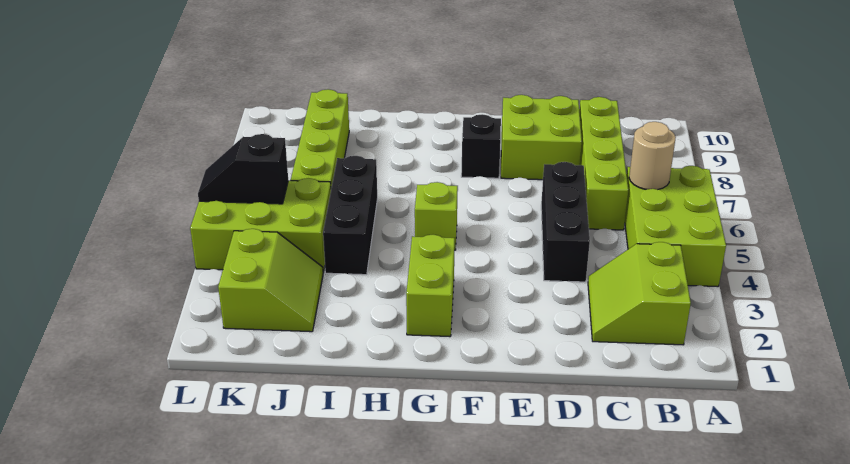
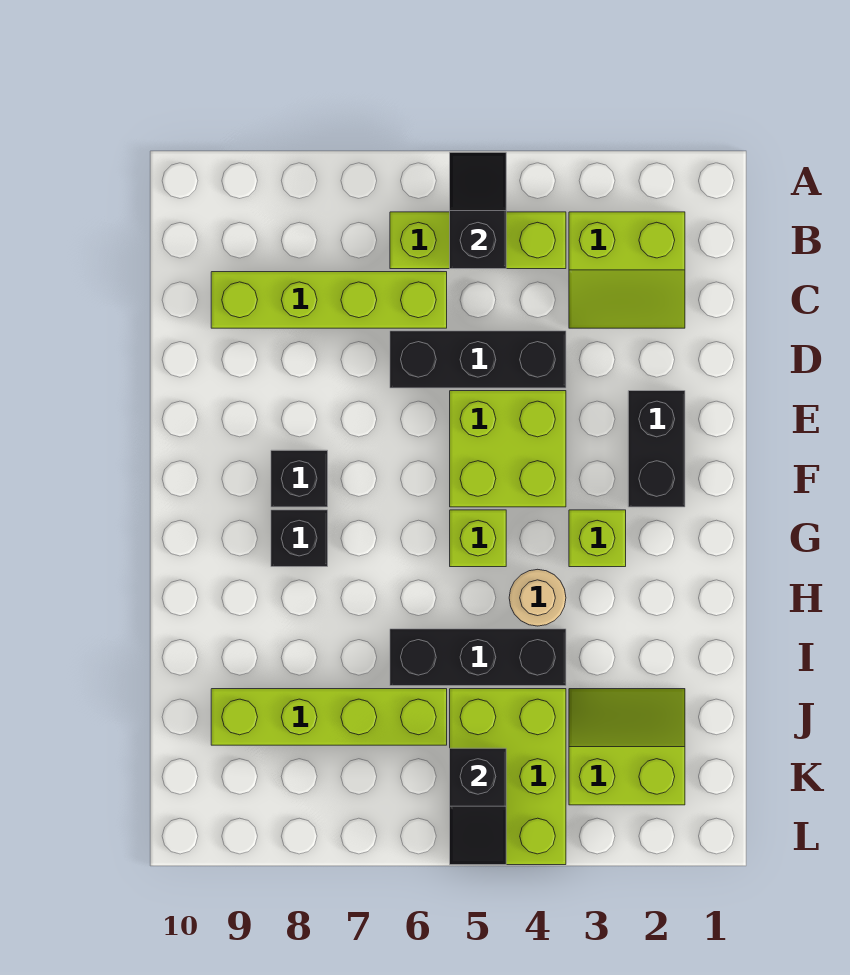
lime 2x3 brick [625,166,726,287] -> lime 1x3 brick [390,212,566,269]
none -> black 1x2 slope [450,152,506,269]
tan 1x1 round brick [629,122,676,190] -> tan 1x1 round brick moved to [509,569,566,626]
lime 2x2 brick [501,95,582,180] -> lime 2x2 brick moved to [450,391,566,507]
none -> black 1x2 brick [628,391,685,507]
lime 1x2 brick [406,235,455,337] -> lime 1x1 brick [569,510,626,567]
none -> black 1x1 brick [271,510,328,567]

